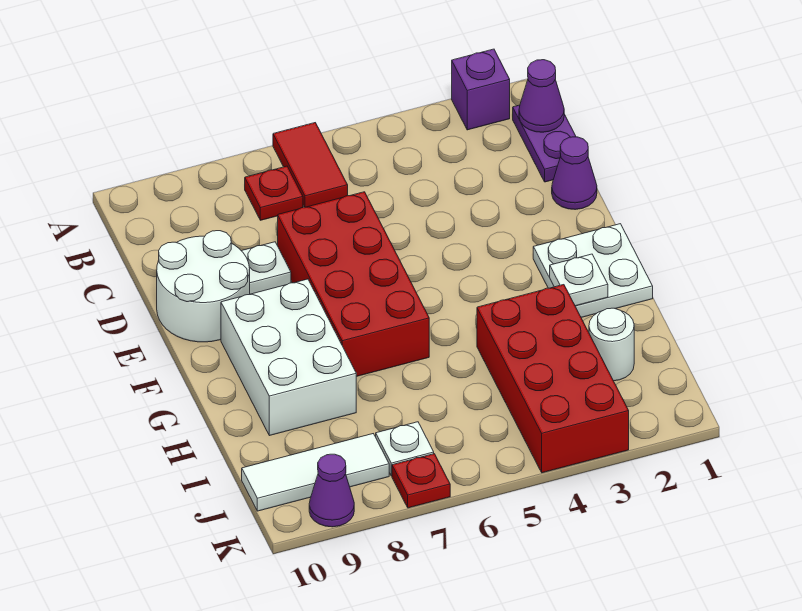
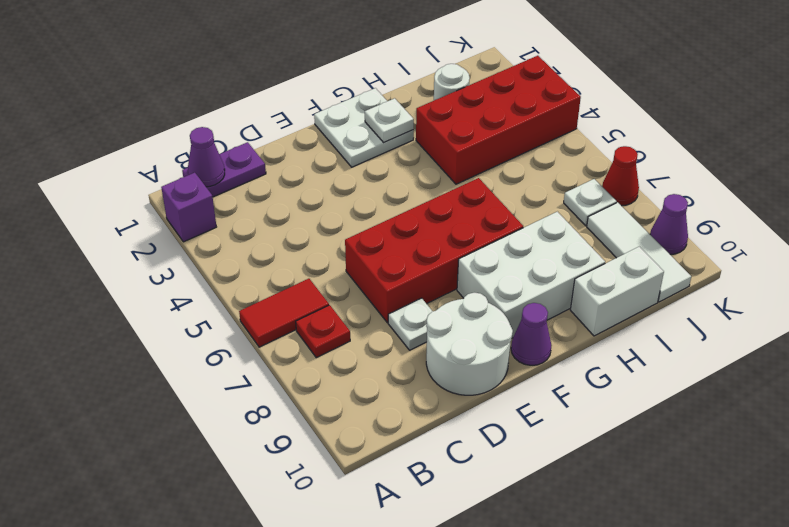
purple 1x1 cone [552,137,597,210] -> purple 1x1 cone moved to [511,303,552,365]
none -> white 1x2 brick [571,246,664,336]
red 1x1 plate [392,454,450,508] -> red 1x1 cone [602,146,639,206]

